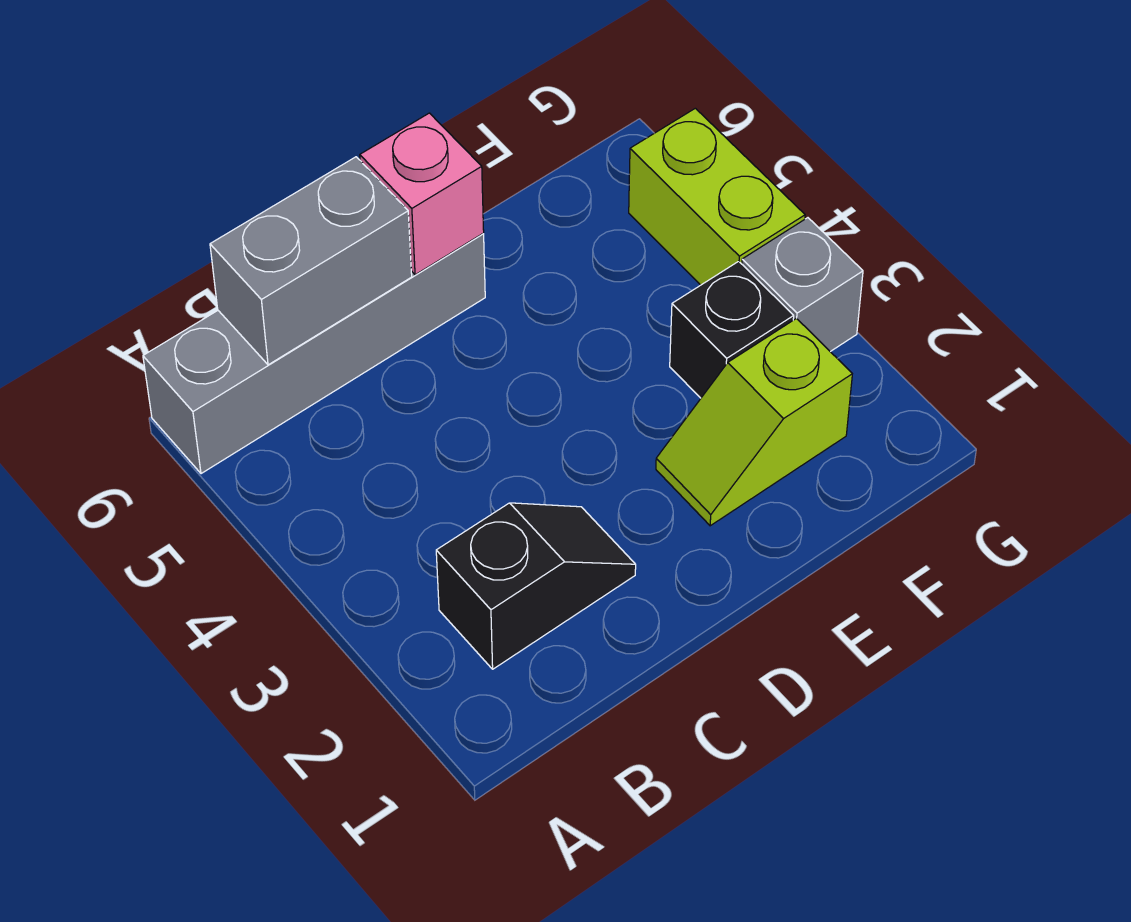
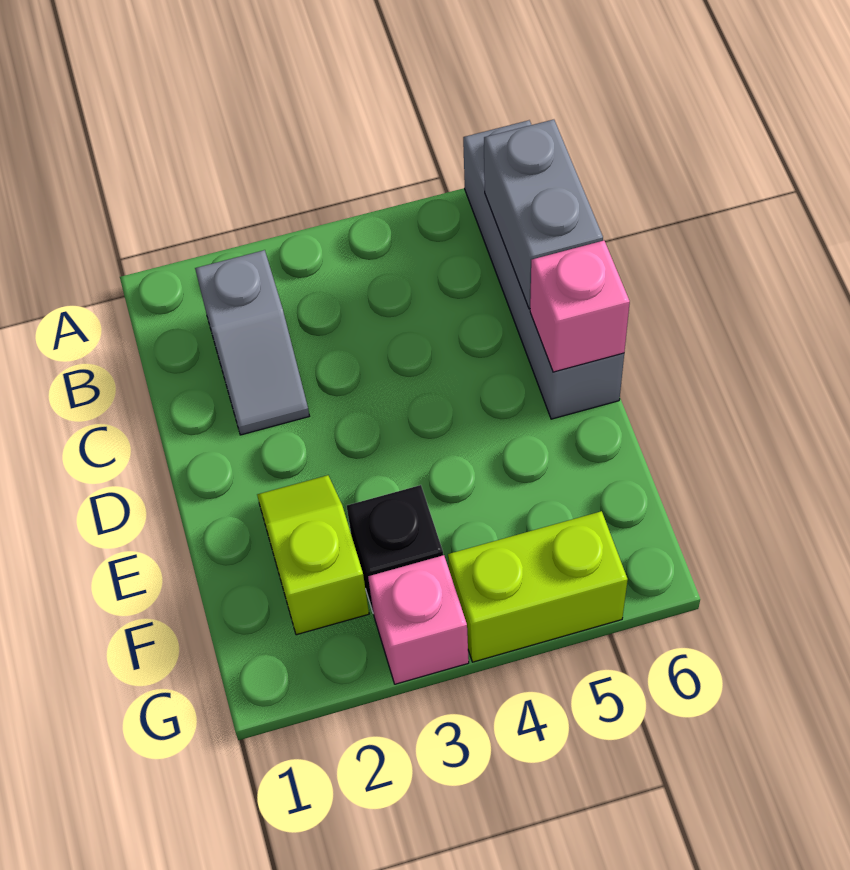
black 1x2 slope [436,503,636,669] -> grey 1x2 slope [195,250,309,435]
grey 1x1 brick [742,218,863,352] -> pink 1x1 brick [368,555,469,684]

